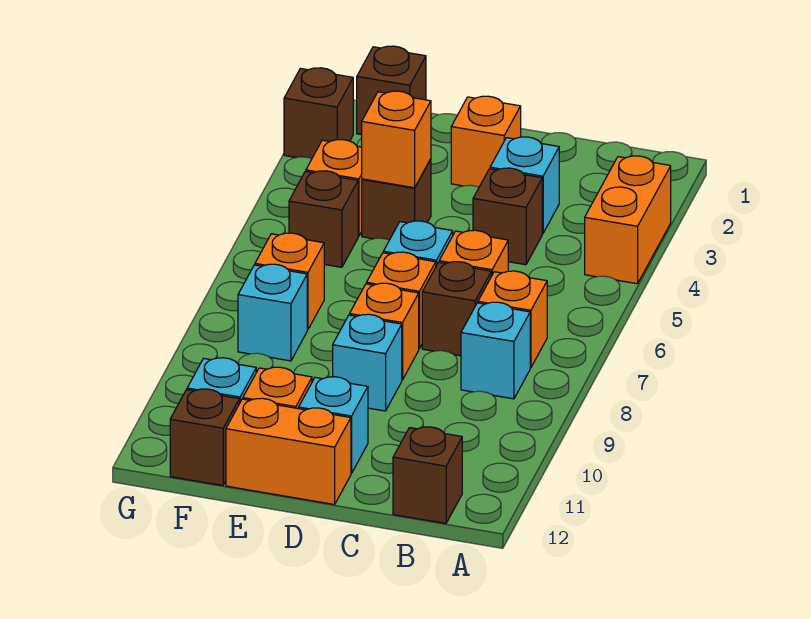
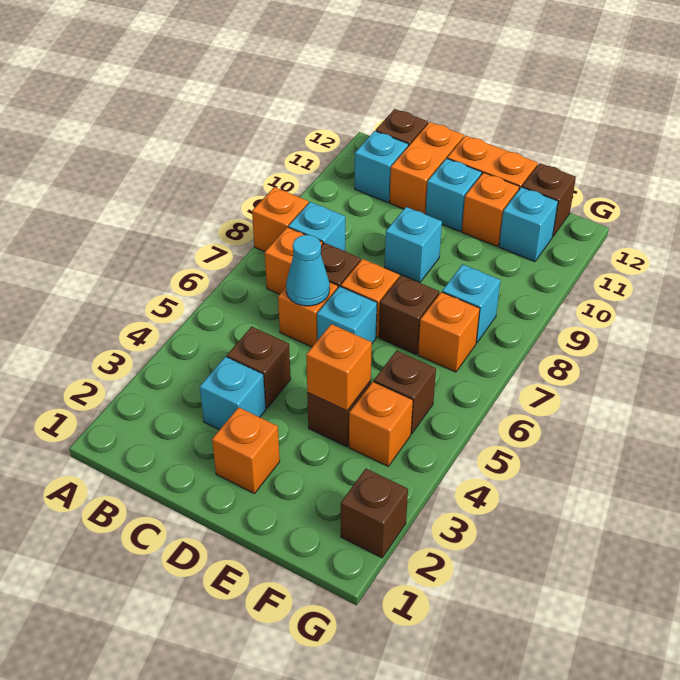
orange 1x2 brick [585,156,671,284] -> orange 1x2 brick moved to [390,122,464,214]
none -> cyan 1x1 brick [355,131,408,203]
none -> cyan 1x1 cone [286,235,330,306]
orange 1x1 brick [350,283,419,380] -> orange 1x1 brick moved to [252,187,309,252]
brown 1x1 brick [357,46,426,135] -> brown 1x1 brick moved to [379,275,439,354]

